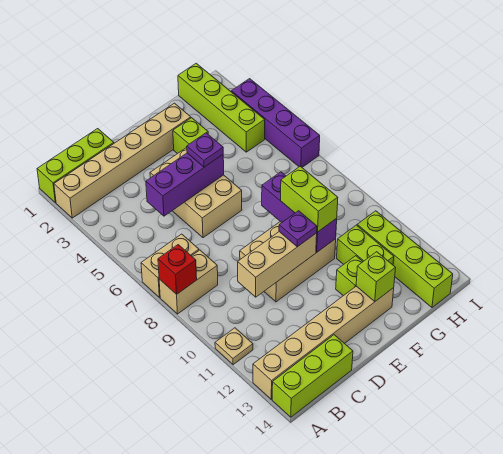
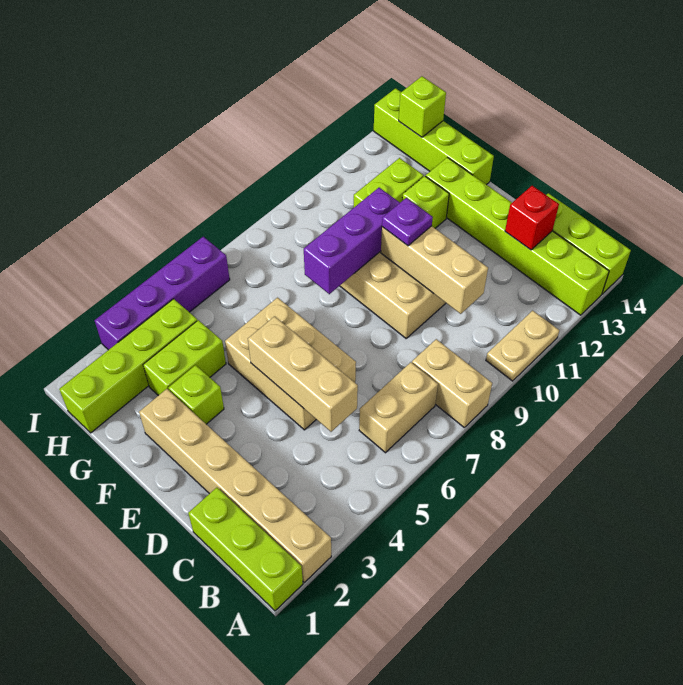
tan 1x2 brick [141,234,199,297] -> tan 1x2 brick turned to [359,362,438,453]
red 1x1 brick [158,245,197,294] -> red 1x1 brick moved to [505,186,559,250]
tan 1x1 plate [215,328,253,365] -> tan 1x2 plate [486,311,559,381]
tan 1x6 brick [253,286,394,399] -> lime 1x6 brick [426,157,609,315]
purple 1x3 brick [146,153,224,216] -> tan 1x3 brick [248,316,358,432]
tan 2x3 brick [150,148,242,238] -> tan 2x3 brick turned to [225,298,356,430]
purple 1x1 plate [187,133,223,167] -> none
lime 1x2 brick [281,166,338,232] -> lime 1x2 brick moved to [143,320,226,396]
lime 1x1 brick [356,252,396,302] -> lime 1x1 brick moved to [399,76,446,137]
lime 1x4 brick [357,211,453,307] -> lime 1x4 brick turned to [374,88,494,185]

